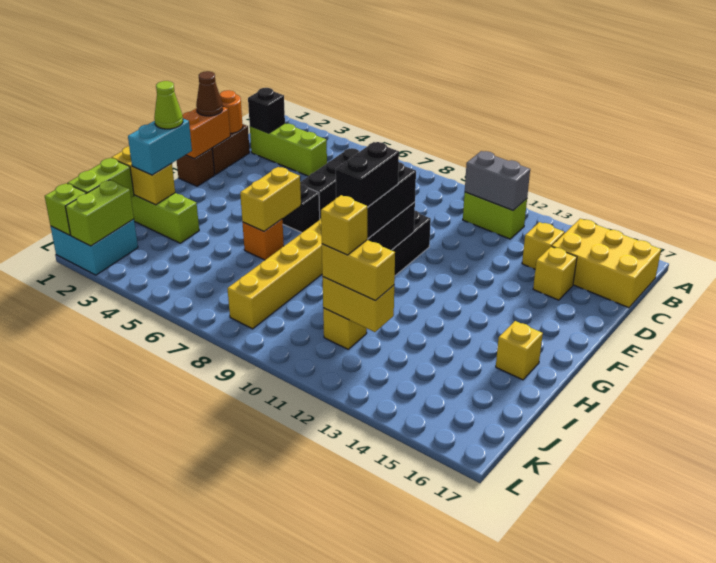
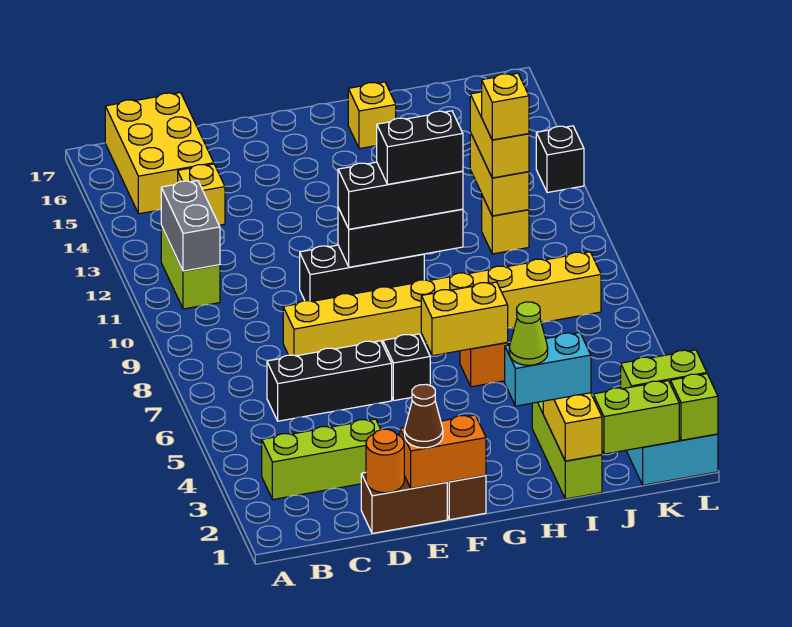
lime 1x3 brick [250,123,327,176] -> lime 1x3 brick turned to [262,419,381,499]
black 1x1 brick [248,88,285,133] -> black 1x1 brick moved to [536,126,584,193]
yellow 1x1 brick [533,246,577,300] -> none

